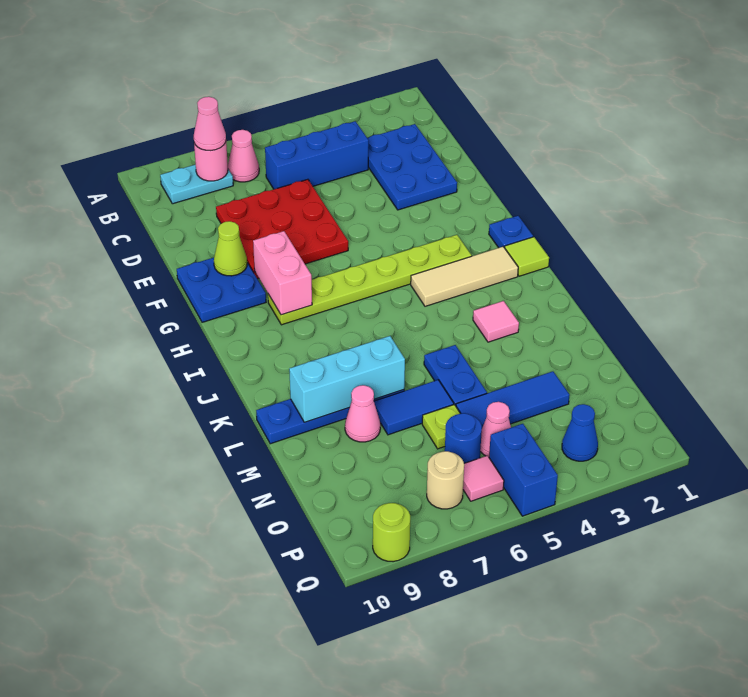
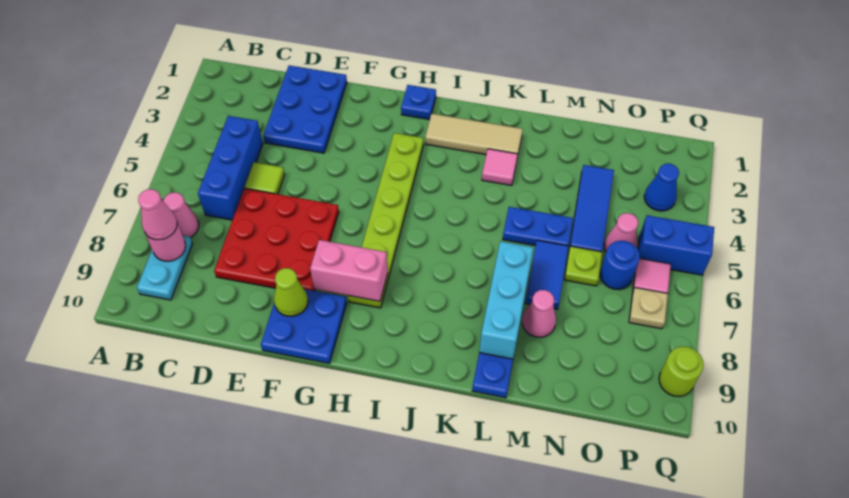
blue 2x3 plate [368,124,457,210] -> blue 2x3 plate turned to [263,65,347,153]
lime 1x1 tile [505,237,549,276] -> lime 1x1 tile moved to [245,162,285,194]
tan 1x3 tile [411,247,518,306] -> tan 1x3 tile turned to [425,114,523,155]
tan 1x1 round brick [427,451,464,509] -> tan 1x1 plate [629,288,668,329]

